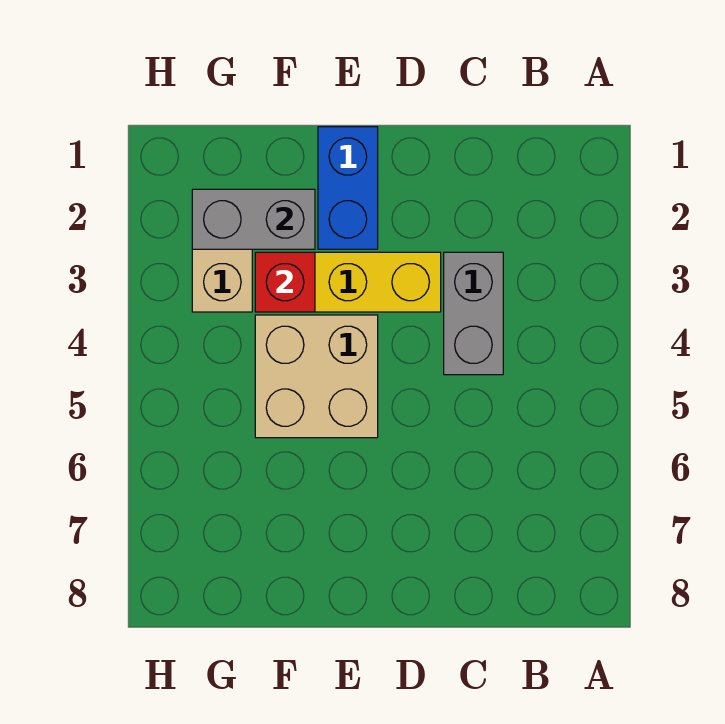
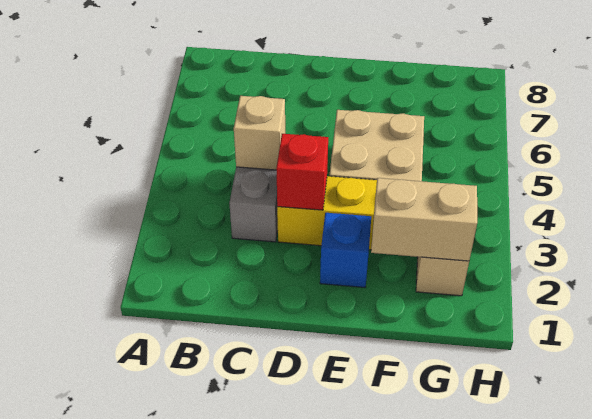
none -> tan 1x1 brick [234,96,285,170]
blue 1x2 brick [318,127,378,249] -> blue 1x1 brick [320,213,371,287]
grey 1x2 brick [192,189,315,249] -> tan 1x2 brick [371,178,477,261]
red 1x1 brick [255,252,315,312] -> red 1x1 brick moved to [276,134,328,210]

